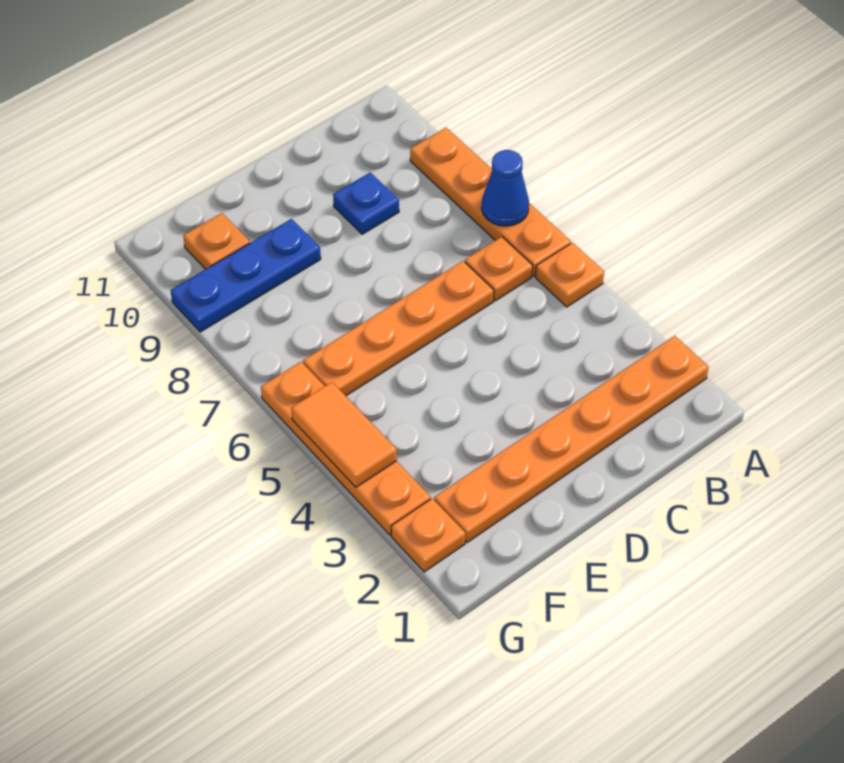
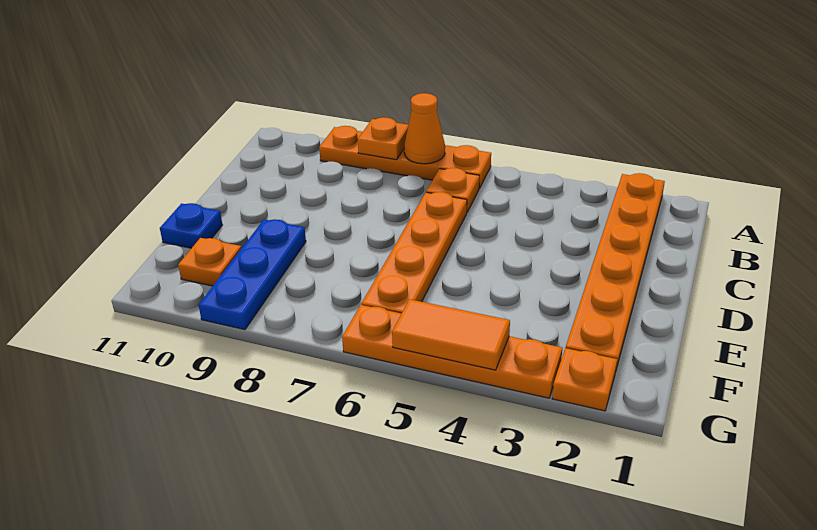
orange 1x1 plate [535,243,604,307] -> orange 1x1 plate moved to [358,117,409,160]
blue 1x1 cone [482,150,529,226] -> orange 1x1 cone [404,93,445,164]
blue 1x1 plate [333,173,399,234] -> blue 1x1 plate moved to [160,203,222,248]

